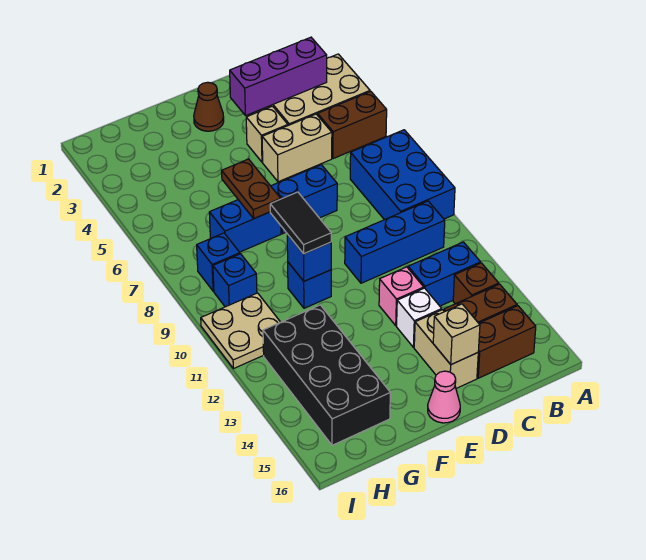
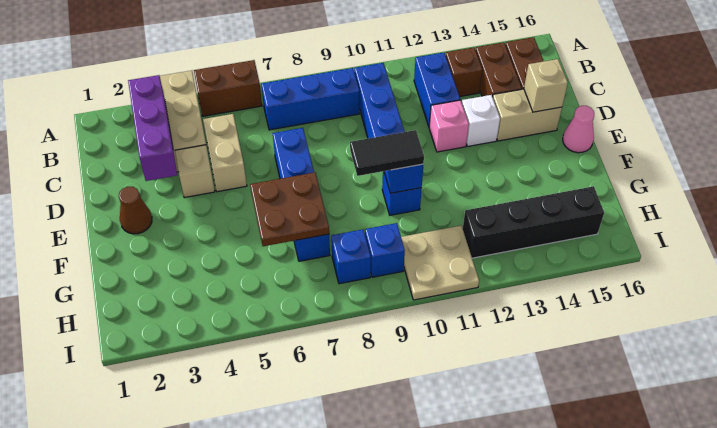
brown 1x2 brick [318,91,387,159] -> brown 1x2 brick turned to [194,60,262,116]
blue 2x3 brick [350,130,455,220] -> blue 1x3 brick [261,68,359,130]
brown 1x2 plate [222,159,280,219] -> brown 2x2 plate [250,172,329,246]
black 2x4 brick [263,305,390,445] -> black 1x4 brick [463,186,604,258]

